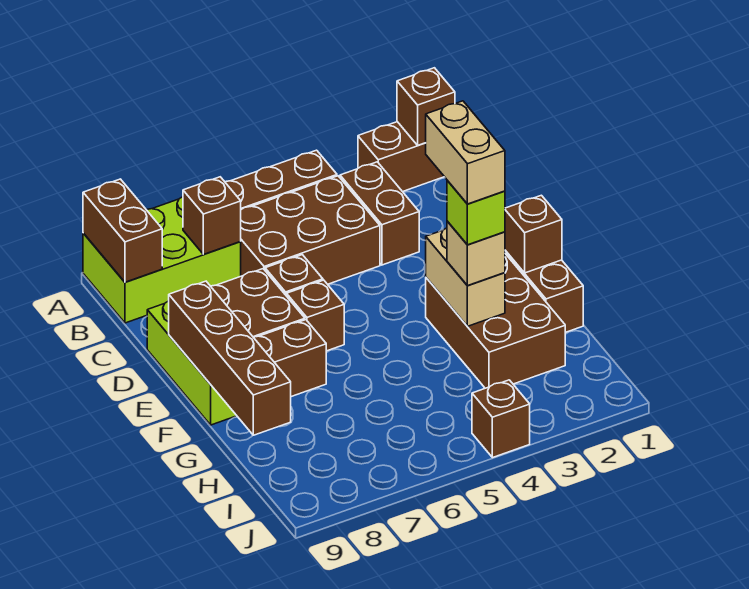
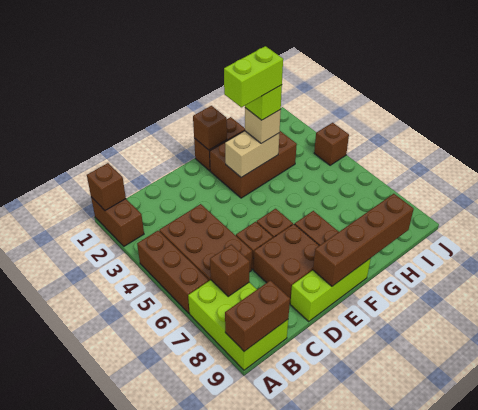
brown 1x2 brick [340,162,419,265] -> none
tan 1x2 brick [426,101,505,204] -> lime 1x2 brick [224,46,283,107]

